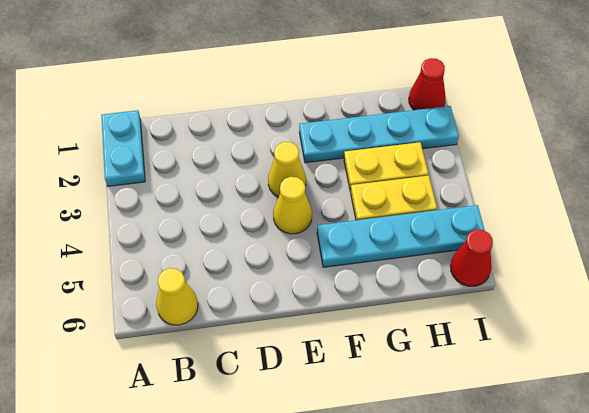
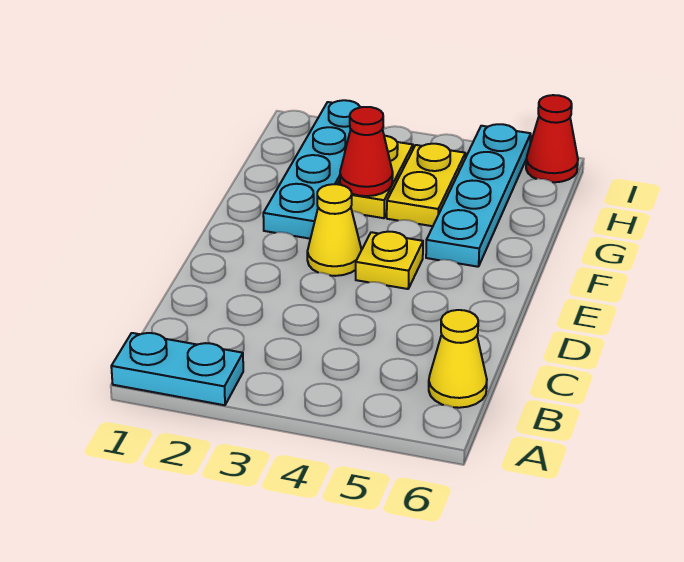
yellow 1x1 cone [273,177,312,234] -> yellow 1x1 plate [356,232,423,289]
red 1x1 cone [409,58,446,110] -> red 1x1 cone moved to [340,107,393,196]

